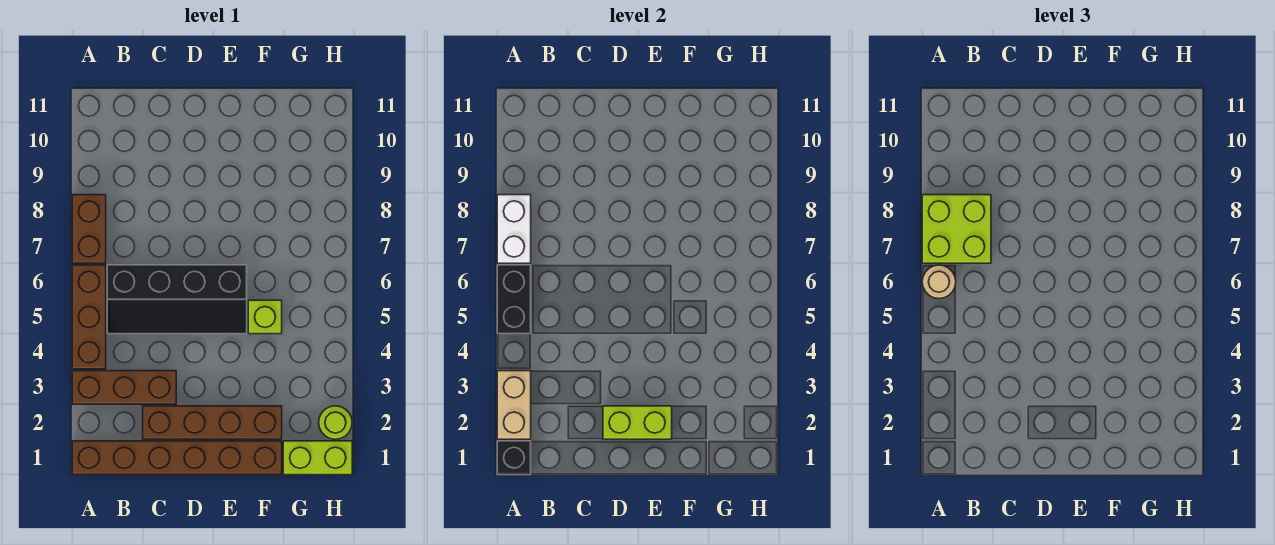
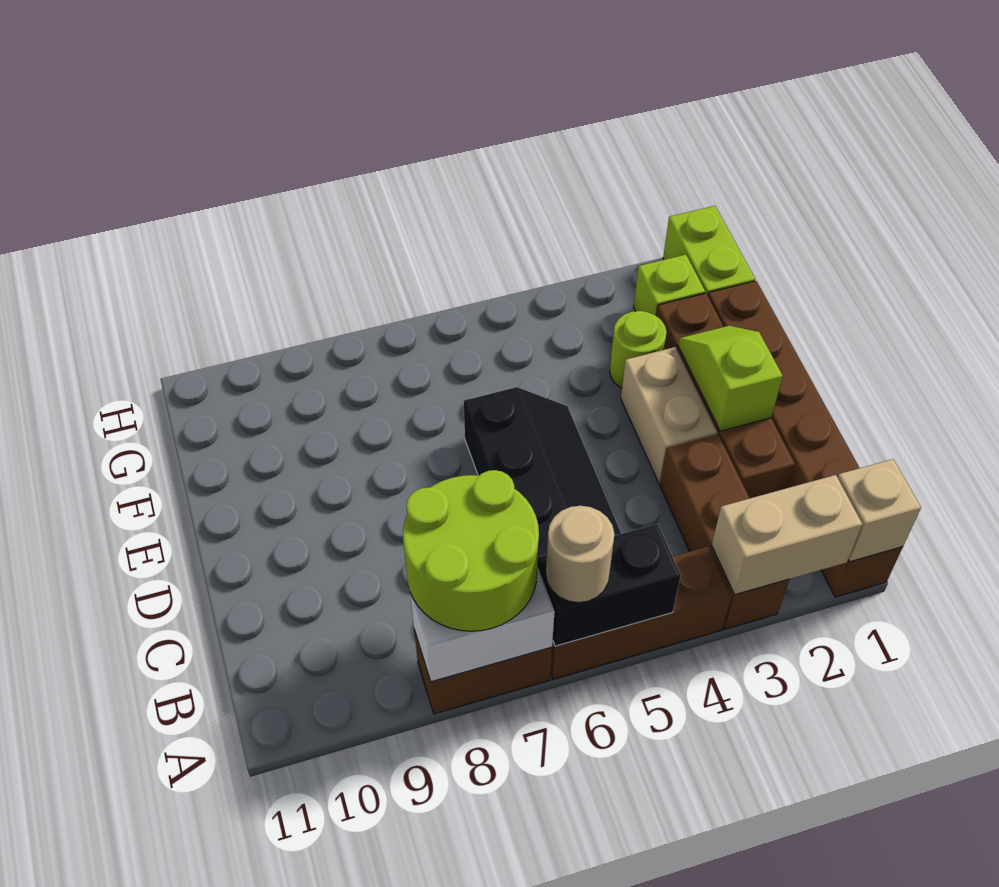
black 1x1 brick [497,441,531,475] -> tan 1x1 brick [838,459,921,562]
lime 2x2 brick [922,195,991,263] -> lime 2x2 round brick [403,470,539,631]
lime 1x2 brick [603,406,672,439] -> lime 1x2 slope [678,326,783,431]
none -> tan 1x2 brick [621,347,717,484]
lime 1x1 brick [248,300,282,334] -> lime 1x1 brick moved to [634,255,705,316]
lime 1x1 round brick [319,406,352,439] -> lime 1x1 round brick moved to [610,311,667,388]

